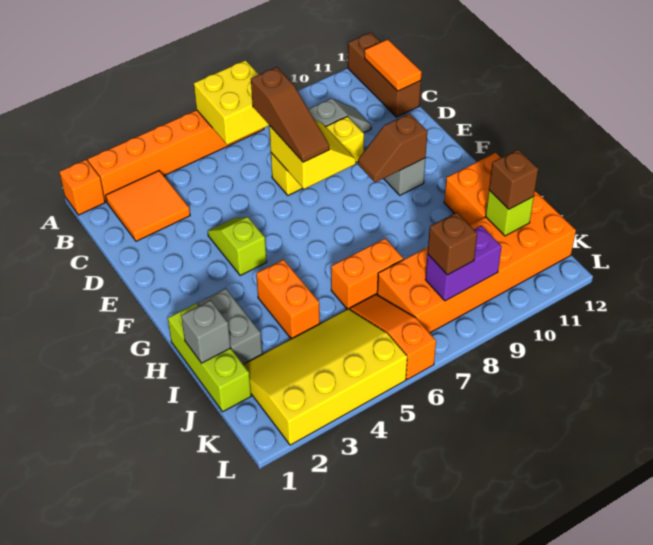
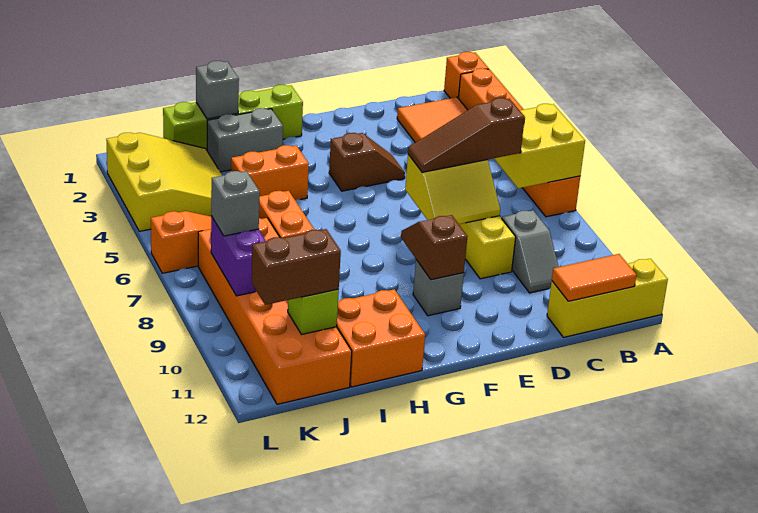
brown 1x3 brick [348,32,421,117] -> yellow 1x3 brick [547,259,668,337]
lime 1x2 slope [208,217,267,276] -> brown 1x2 slope [329,133,405,191]
lime 1x3 brick [168,304,251,412] -> lime 1x4 brick [163,85,303,150]
yellow 3x4 slope [243,309,407,445] -> yellow 3x3 slope [106,133,222,231]
brown 1x1 brick [489,149,538,209] -> brown 1x2 brick [251,229,341,305]
brown 1x1 brick [428,212,477,275] -> grey 1x1 brick [211,171,260,236]

